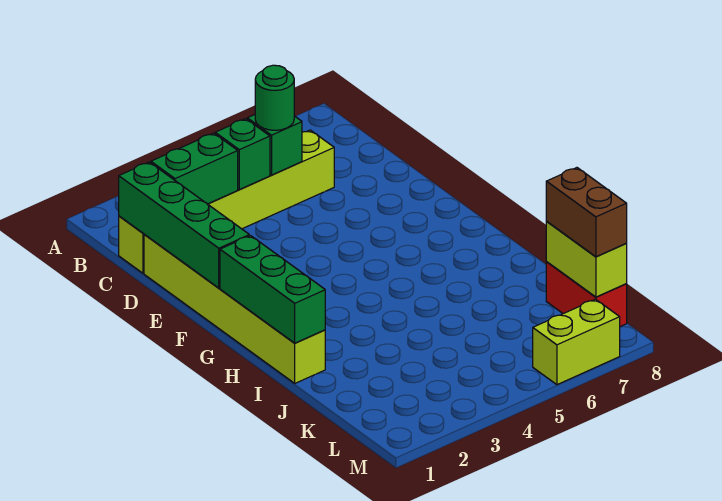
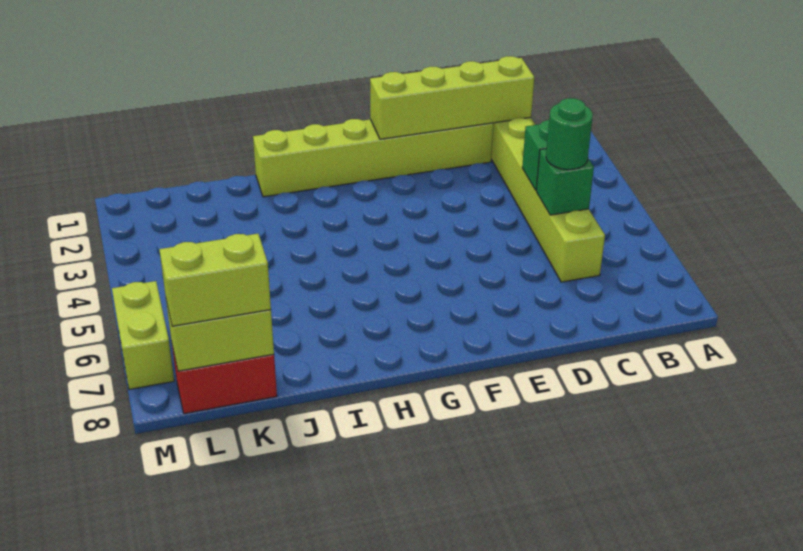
green 1x4 brick [119,162,249,288] -> lime 1x4 brick [370,56,534,139]
green 1x2 brick [151,133,238,204] -> none
green 1x3 brick [220,236,325,343] -> none
brown 1x2 brick [546,168,627,257] -> lime 1x2 brick [159,234,271,326]

